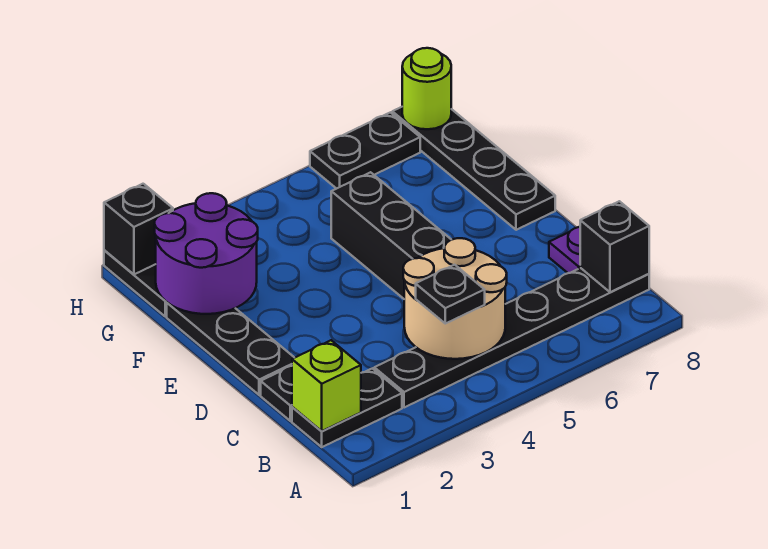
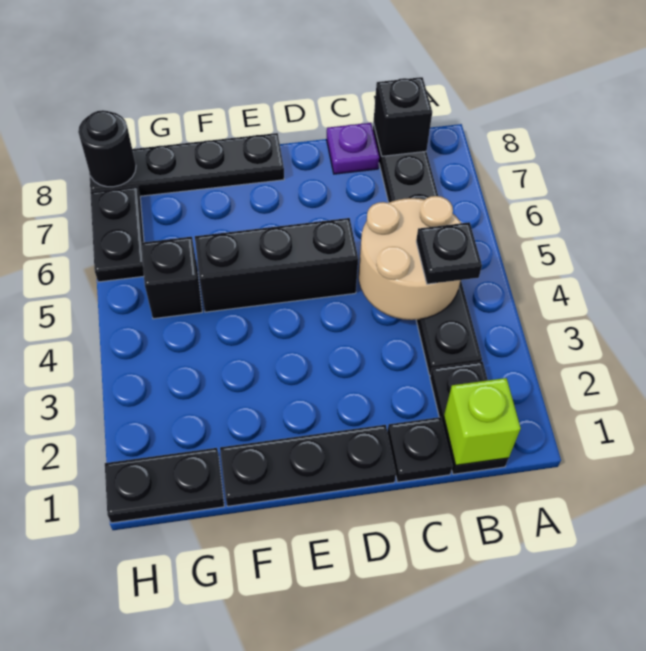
purple 2x2 round brick [155,193,258,314] -> none
black 1x1 brick [104,184,173,274] -> black 1x1 brick moved to [141,237,202,319]
lime 1x1 round brick [402,48,451,129] -> black 1x1 round brick [78,110,136,187]

